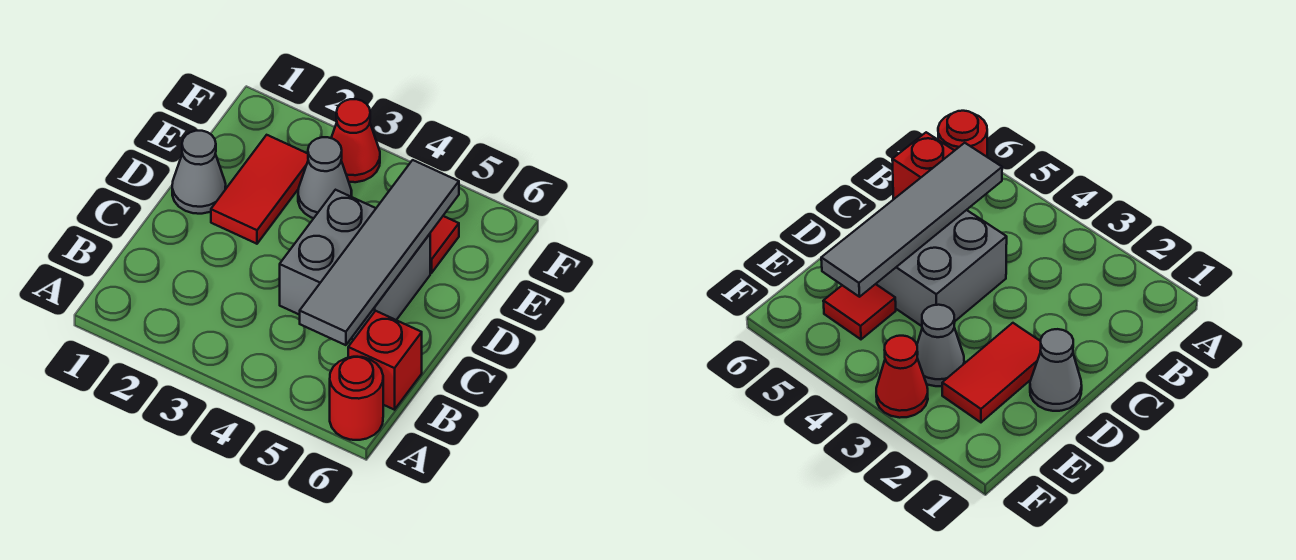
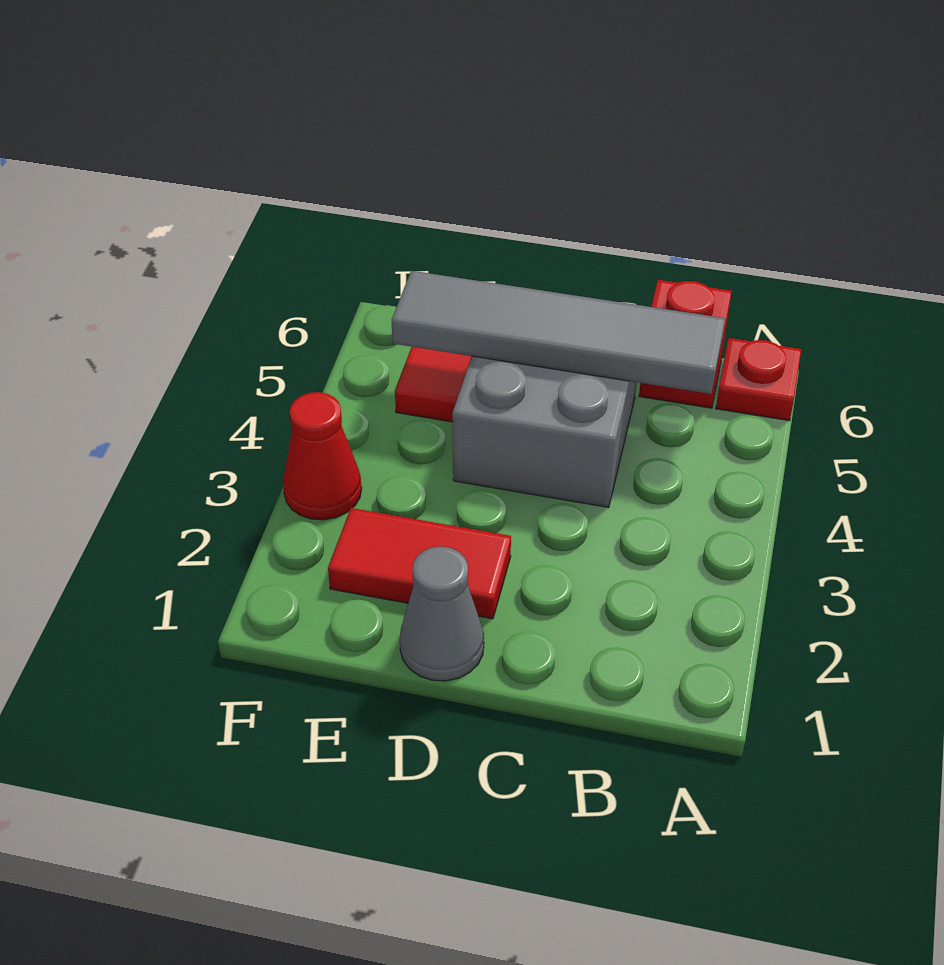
red 1x1 round brick [330,357,383,440] -> red 1x1 plate [716,338,801,421]
grey 1x1 cone [298,137,352,218] -> none

